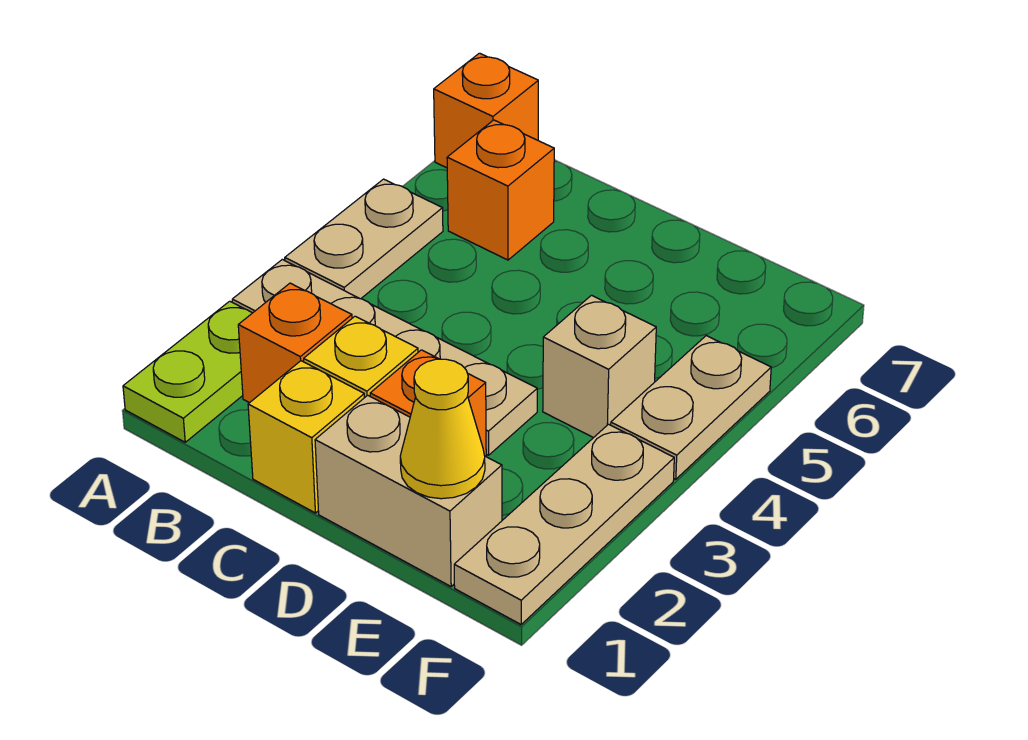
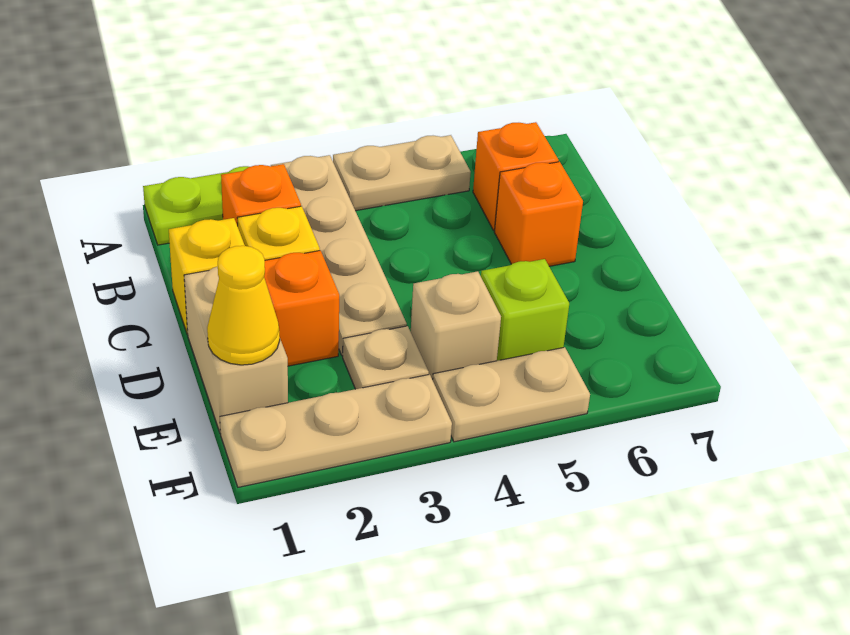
orange 1x1 brick [434,53,538,168] -> orange 1x1 brick moved to [494,162,583,266]
none -> tan 1x1 plate [343,326,429,389]
none -> lime 1x1 brick [481,259,569,361]

